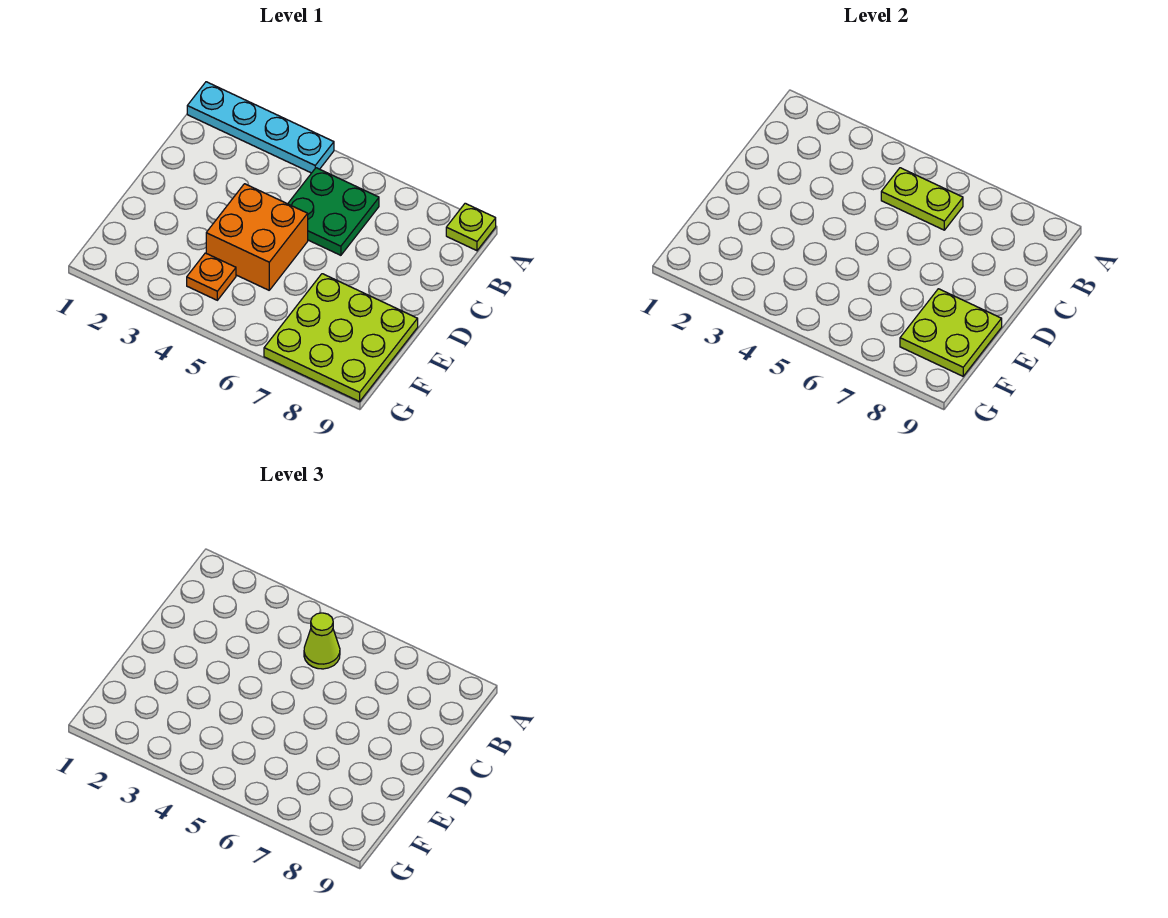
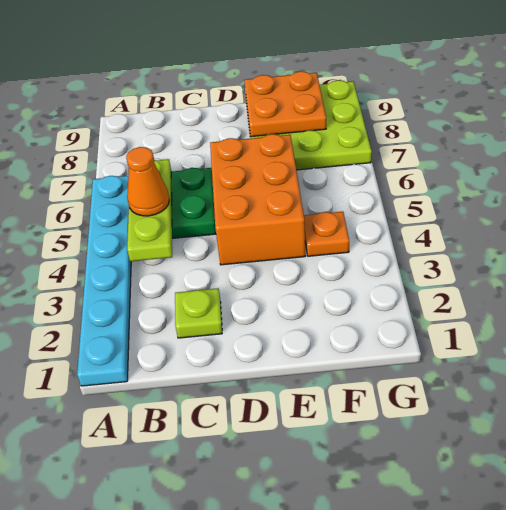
cyan 1x4 plate [187,82,334,173] -> cyan 1x6 plate [77,176,131,386]
lime 1x1 plate [446,203,496,251] -> lime 1x1 plate moved to [175,288,222,338]
lime 1x2 plate [881,168,963,230] -> lime 1x3 plate [127,159,172,261]
lime 1x1 cone [304,613,340,669] -> orange 1x1 cone [126,147,169,216]
orange 2x2 brick [206,184,308,290] -> orange 2x3 brick [210,134,305,265]
lime 2x2 plate [900,289,1002,376] -> orange 2x2 plate [245,71,326,137]

